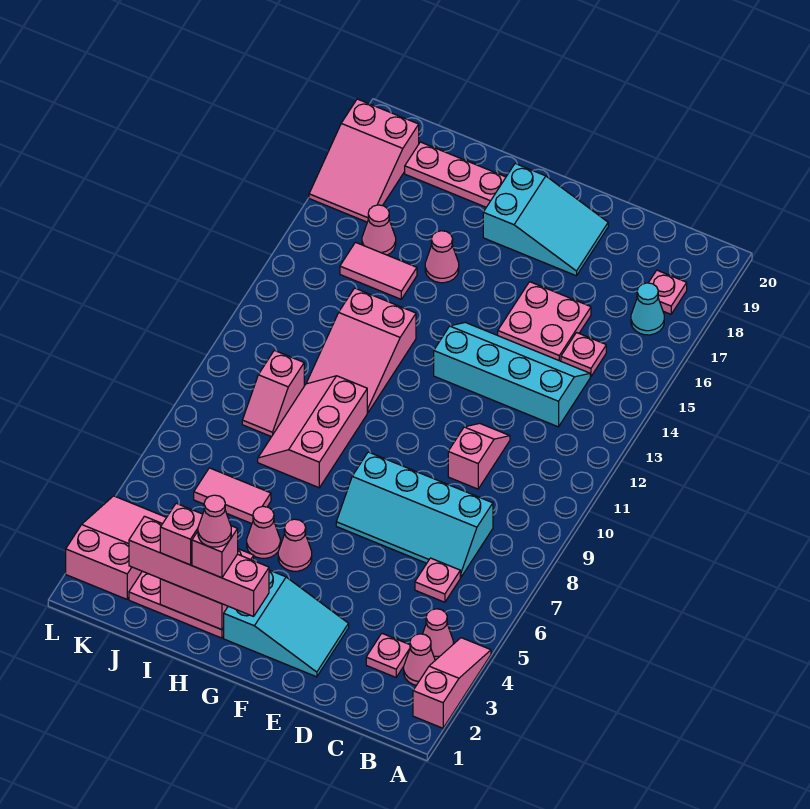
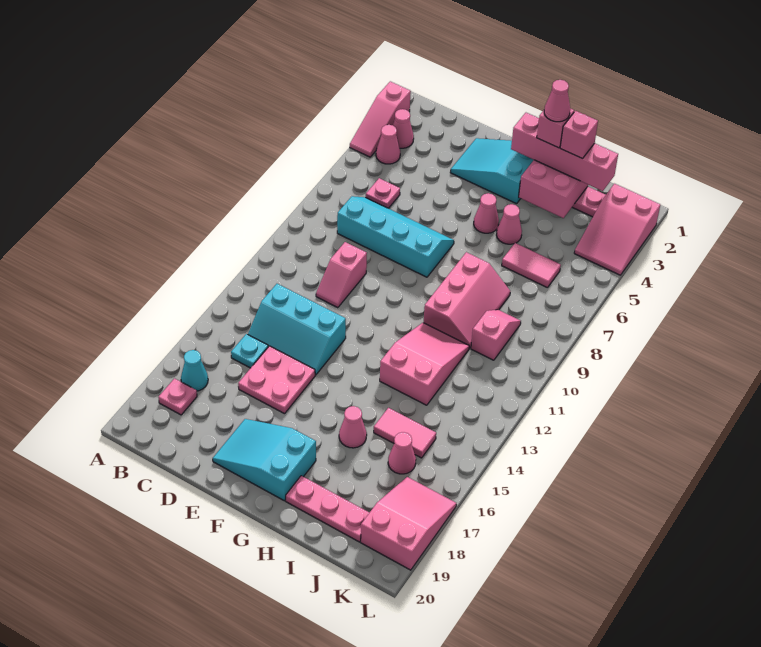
pink 1x1 plate [366,634,410,677] -> none
cyan 2x4 slope [434,322,590,427] -> cyan 2x3 slope [248,284,346,375]
pink 1x1 plate [561,333,606,377] -> cyan 1x1 plate [231,334,268,368]

